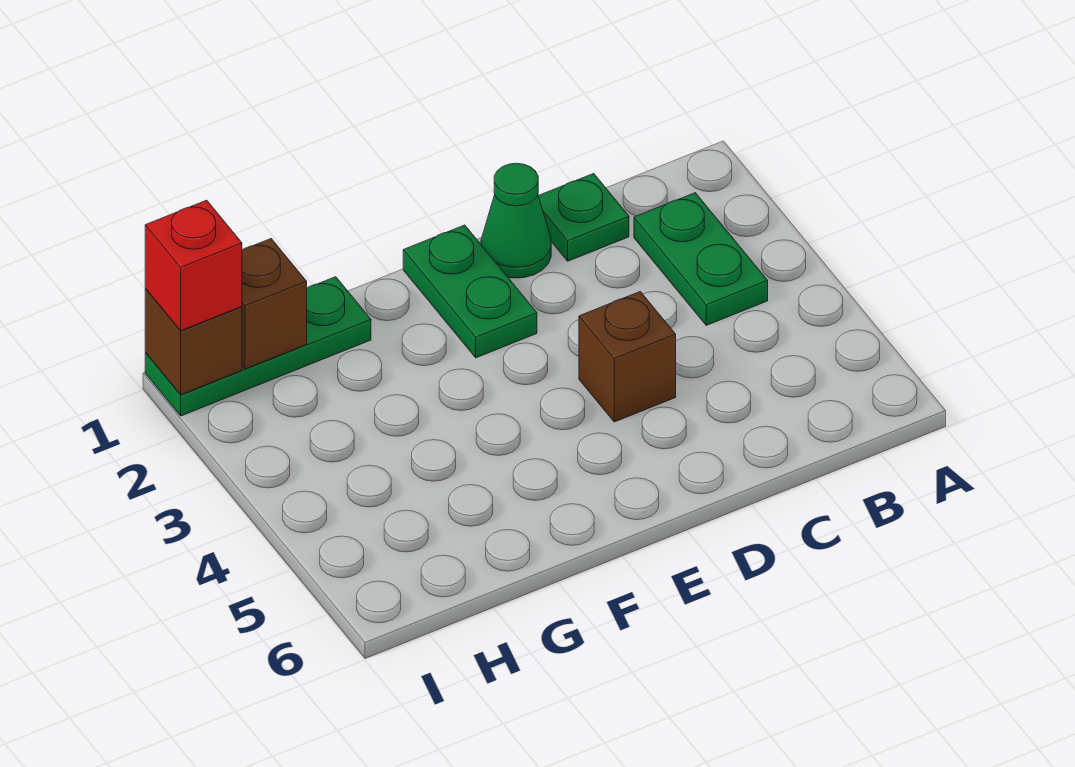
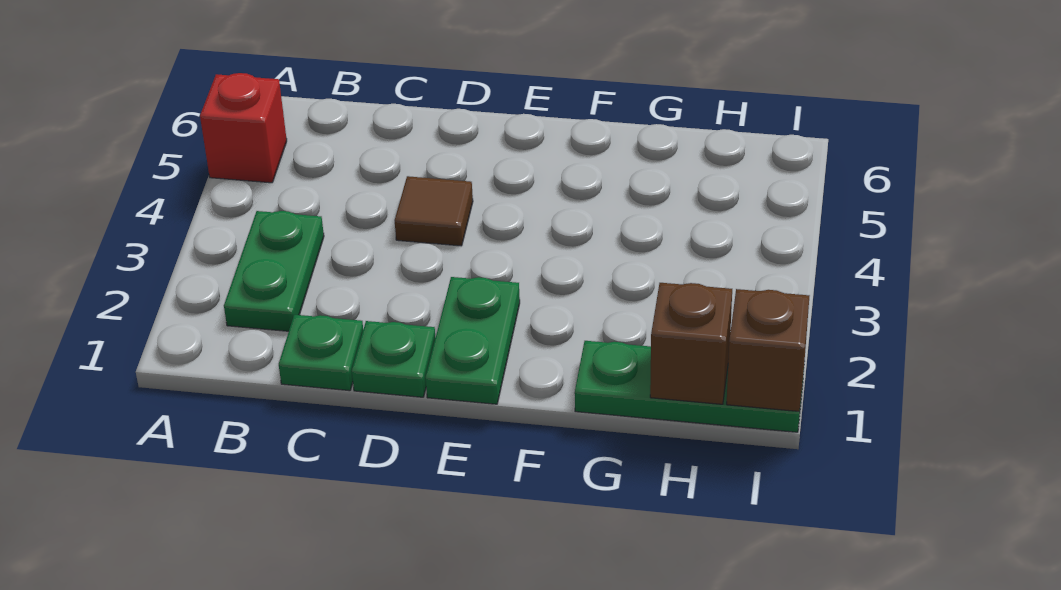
green 1x1 cone [481,163,551,278] -> green 1x1 plate [352,321,436,397]
brown 1x1 brick [579,292,676,422] -> brown 1x1 tile [395,176,473,246]
red 1x1 brick [145,200,242,331] -> red 1x1 brick moved to [200,73,287,183]

